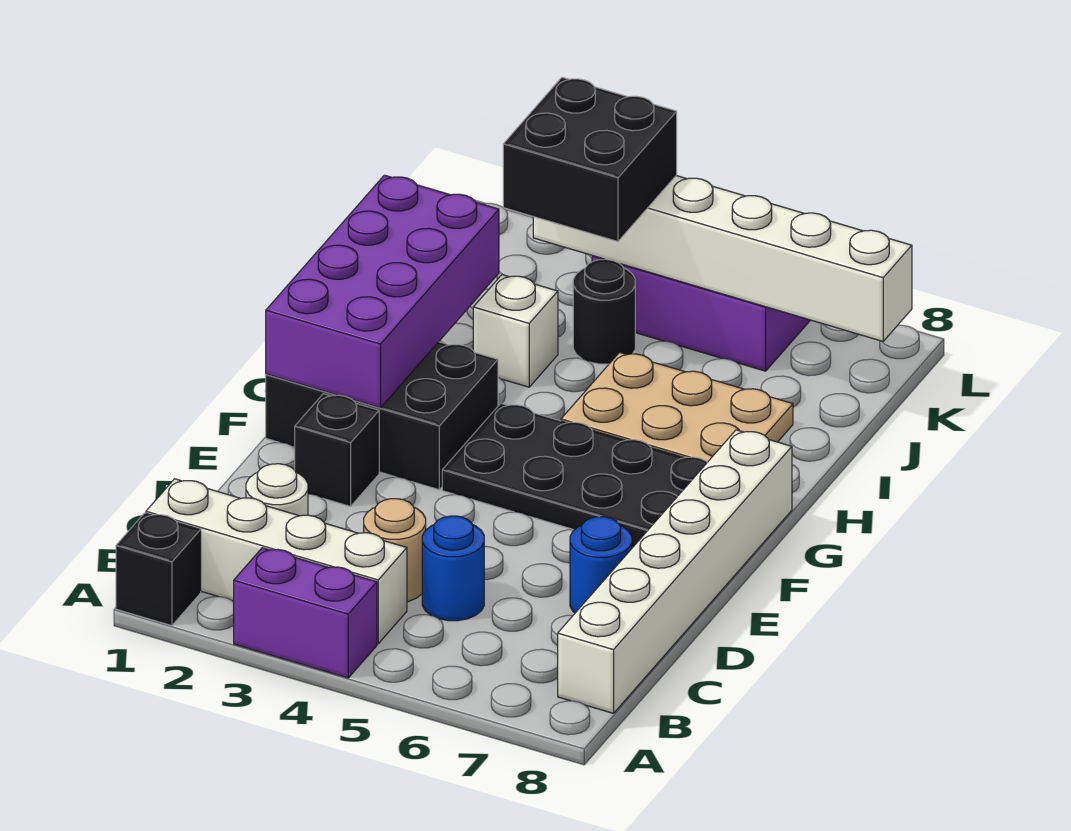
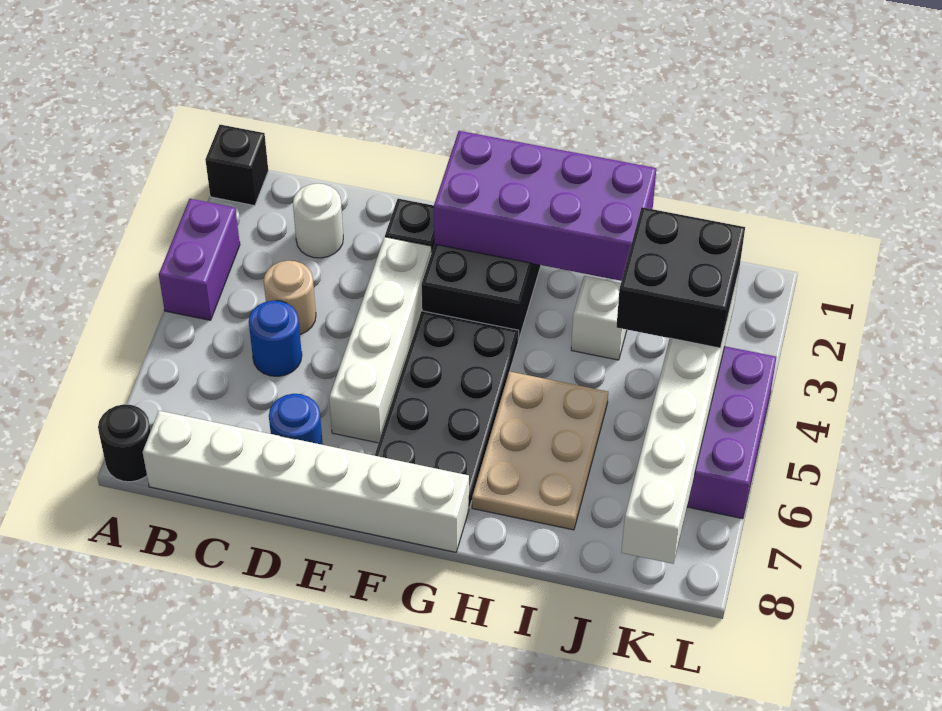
white 1x4 brick [146,479,407,644] -> white 1x4 brick moved to [329,237,432,443]
black 1x1 round brick [573,259,635,364] -> black 1x1 round brick moved to [98,404,151,482]

